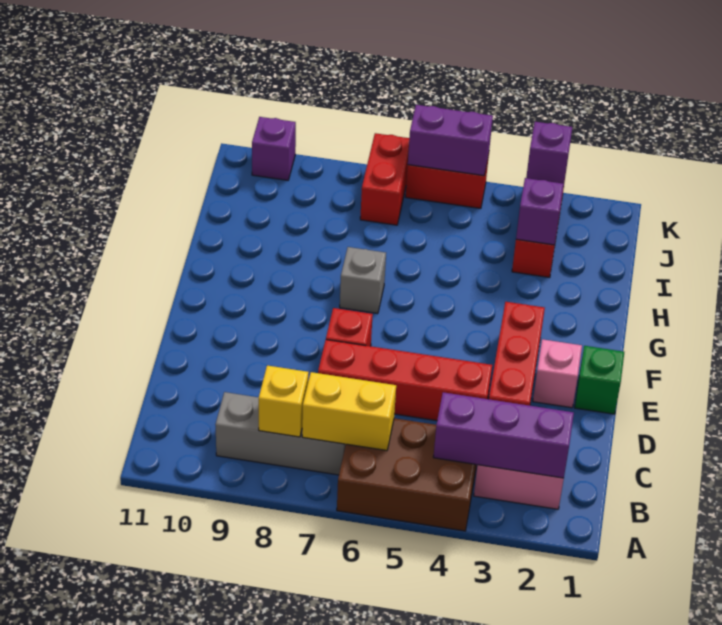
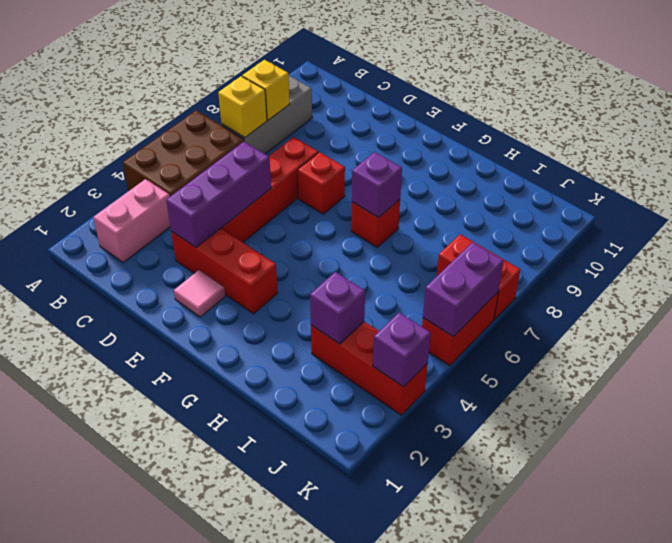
purple 1x3 brick [433,392,574,478] -> purple 1x3 brick moved to [166,142,271,247]
yellow 1x2 brick [302,372,396,451] -> yellow 1x1 brick [218,76,267,138]
green 1x1 brick [575,346,624,414] -> none
pink 1x1 brick [533,339,582,408] -> pink 1x1 tile [174,270,225,317]
grey 1x1 brick [340,247,386,314] -> red 1x1 brick [351,200,400,247]
purple 1x1 brick [252,117,296,180] -> purple 1x1 brick moved to [352,152,402,218]

